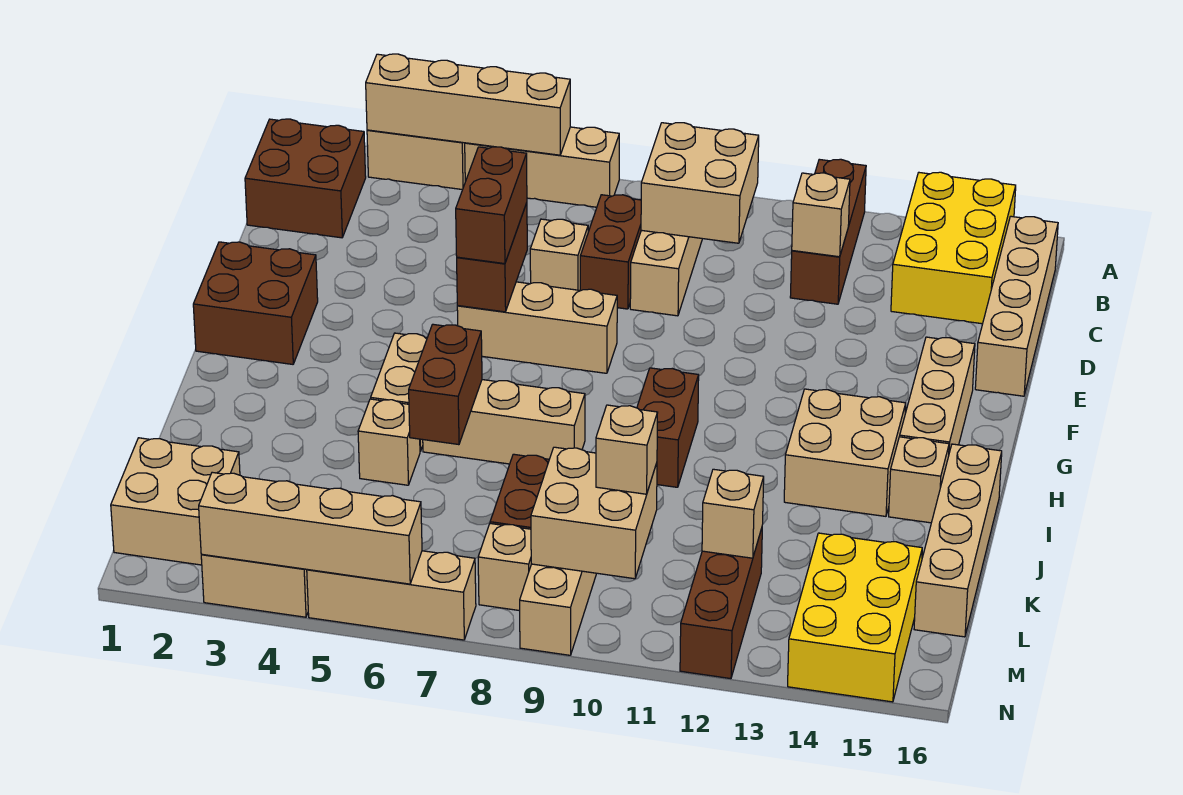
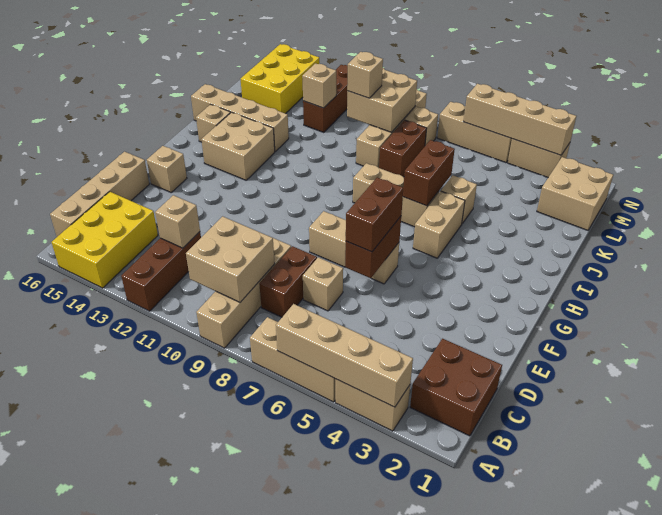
brown 2x2 brick [193,242,318,364] -> none
tan 1x3 brick [900,337,975,453] -> tan 1x1 brick [147,146,187,192]
brown 1x2 brick [637,368,699,487] -> none
tan 1x4 brick [914,444,1002,637] -> tan 1x4 brick turned to [191,84,289,151]

